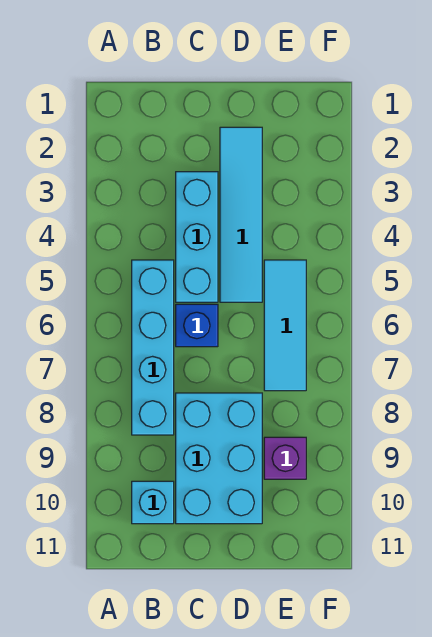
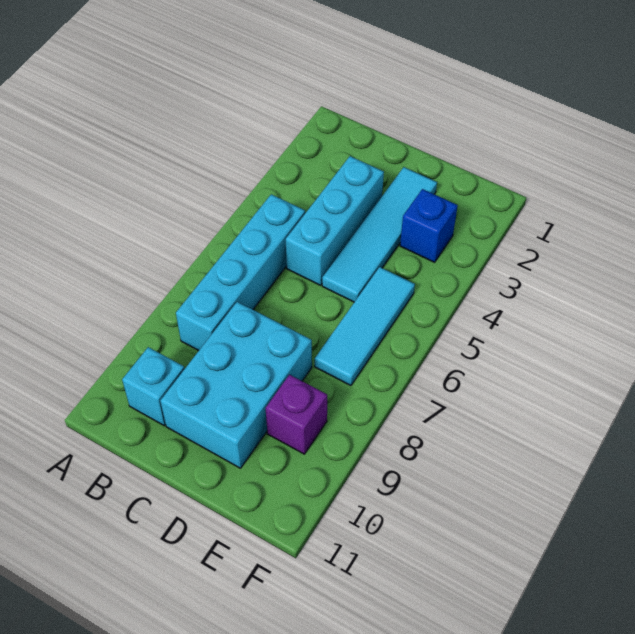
blue 1x1 brick [176,304,218,347] -> blue 1x1 brick moved to [400,189,458,262]

